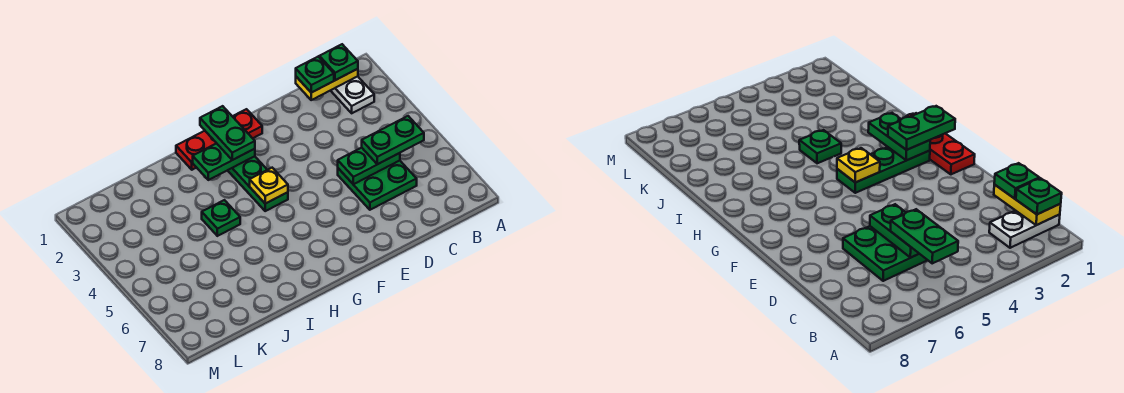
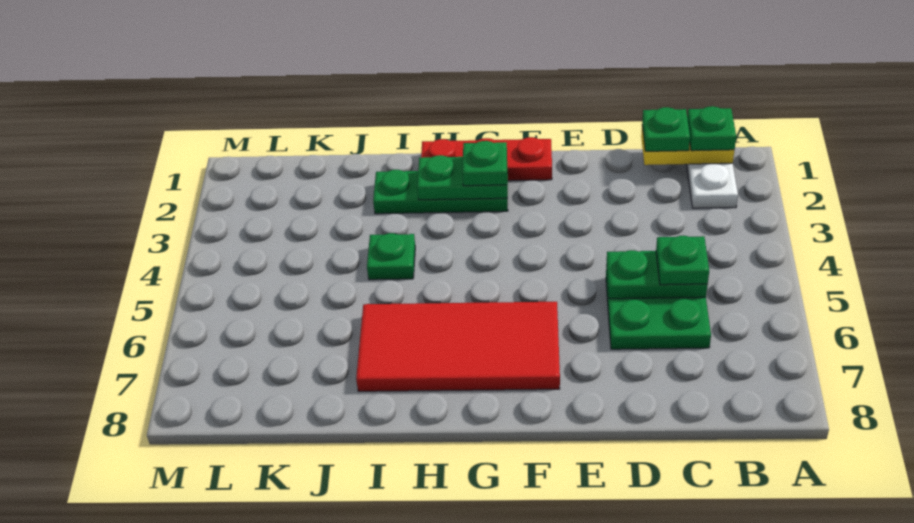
green 1x2 plate [362,116,424,164] -> green 1x1 plate [656,236,709,285]
none -> red 2x4 tile [356,302,560,391]
green 1x2 plate [200,106,255,160] -> green 1x1 plate [462,141,507,186]
green 1x3 plate [228,156,288,211] -> green 1x3 plate turned to [373,170,508,214]
yellow 1x1 plate [250,168,288,204] -> none

